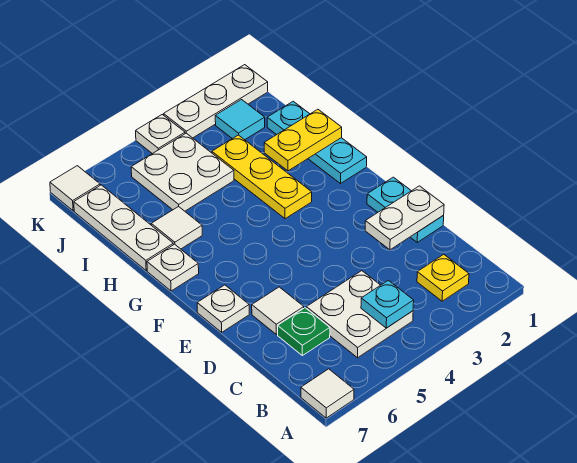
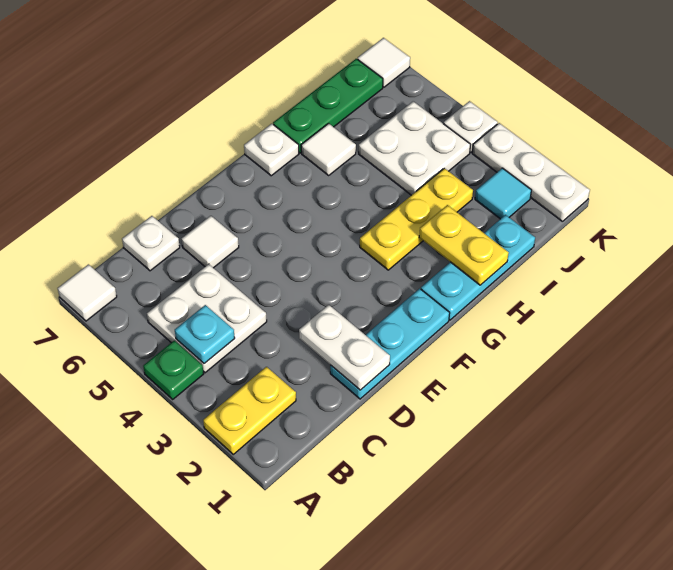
yellow 1x1 plate [417,254,469,301] -> yellow 1x2 plate [203,367,296,454]
green 1x1 plate [278,308,330,356] -> green 1x1 plate moved to [143,341,204,399]
cyan 1x2 plate [367,177,444,242] -> cyan 1x3 plate [330,288,450,399]
white 1x1 plate [197,285,249,332] -> white 1x1 plate moved to [122,216,180,271]
white 1x3 plate [74,185,173,271] -> green 1x3 plate [273,59,383,153]

